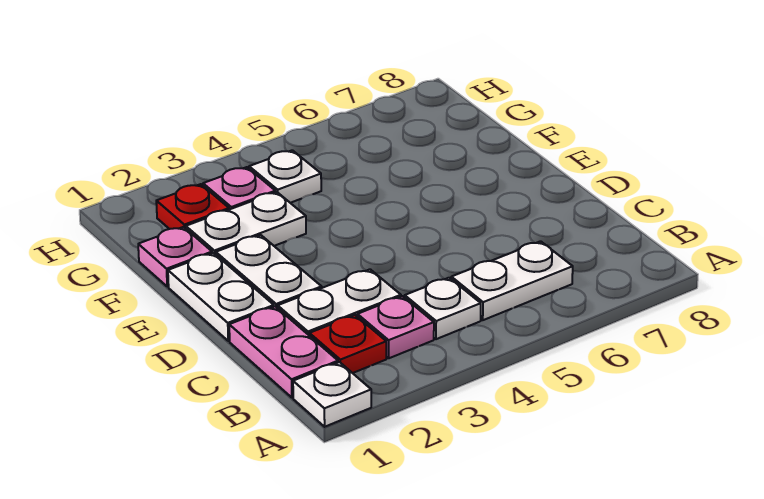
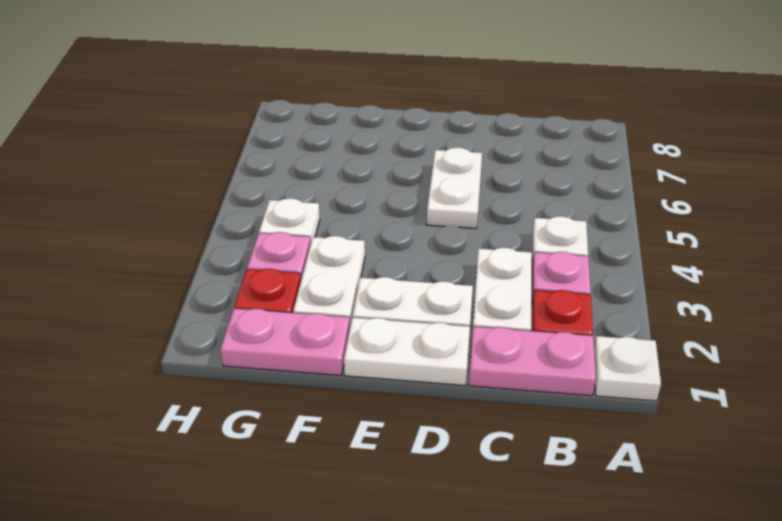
white 1x2 plate [451,241,573,320] -> white 1x2 plate moved to [427,148,482,229]
pink 1x1 plate [138,227,212,287] -> pink 1x2 plate [220,309,350,376]

